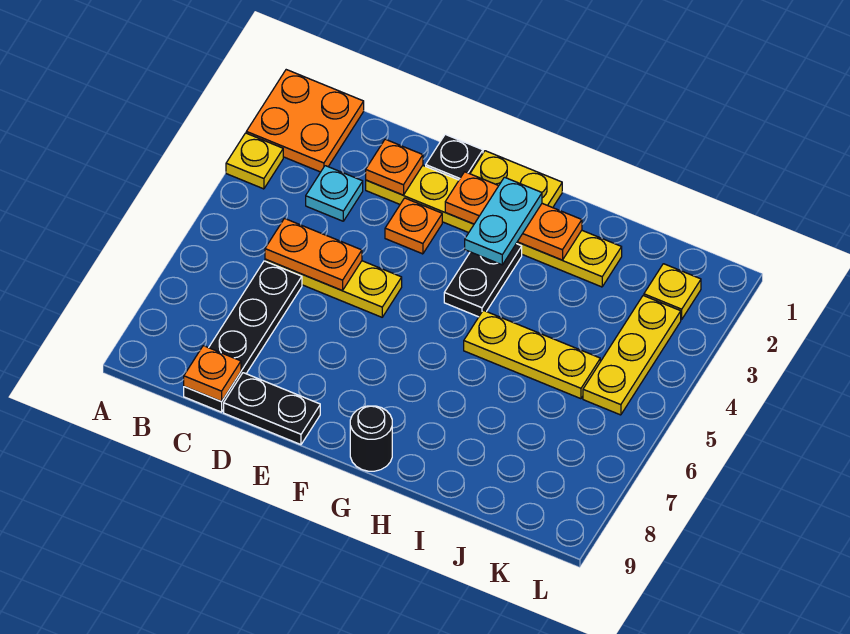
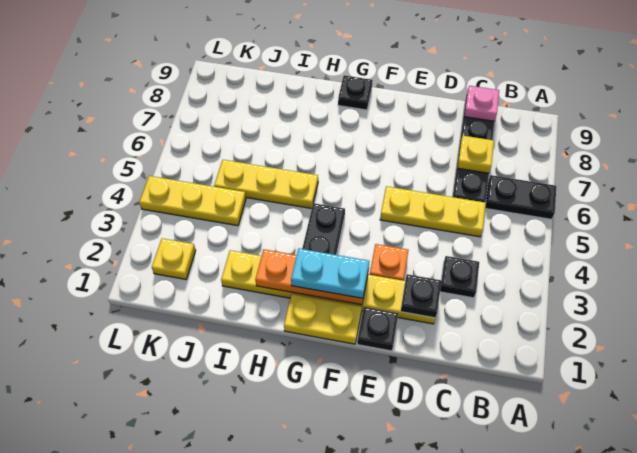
orange 2x2 plate [246,70,364,172] -> none
yellow 1x1 plate [226,133,283,189] -> yellow 1x1 plate moved to [457,136,494,173]
cyan 1x1 plate [306,166,363,221] -> black 1x1 plate [440,256,479,298]
orange 1x2 plate [265,219,362,290] -> none
orange 1x1 plate [184,346,241,402] -> pink 1x1 plate [464,86,499,121]
orange 1x1 plate [366,139,423,195] -> black 1x1 plate [401,274,442,318]
black 1x2 plate [224,373,320,445] -> black 1x2 plate moved to [485,175,556,219]
cyan 1x2 plate [465,177,542,265] -> cyan 1x2 plate turned to [291,249,369,298]
black 1x1 round brick [350,406,392,471] -> black 1x1 plate [338,75,373,110]
yellow 1x3 plate [583,296,681,415] -> yellow 1x3 plate turned to [139,176,246,226]

